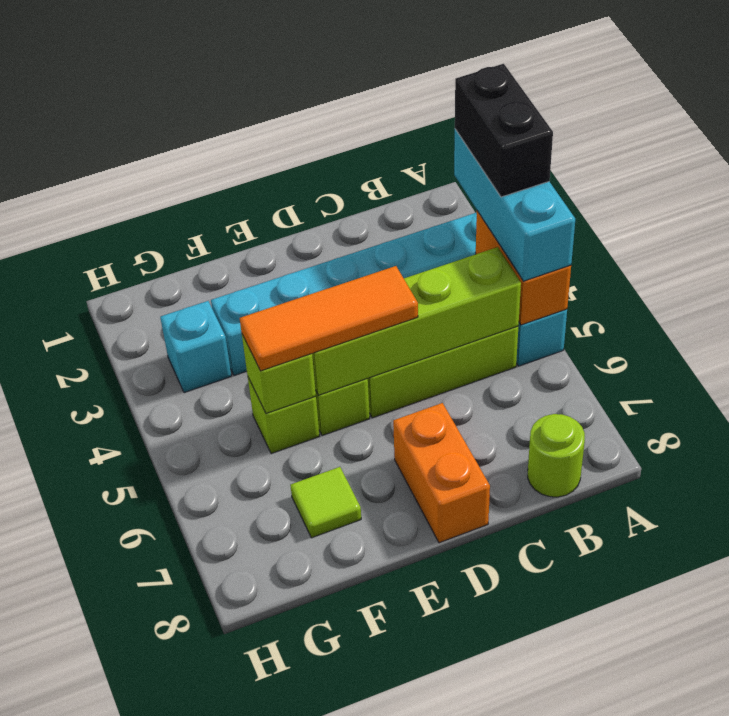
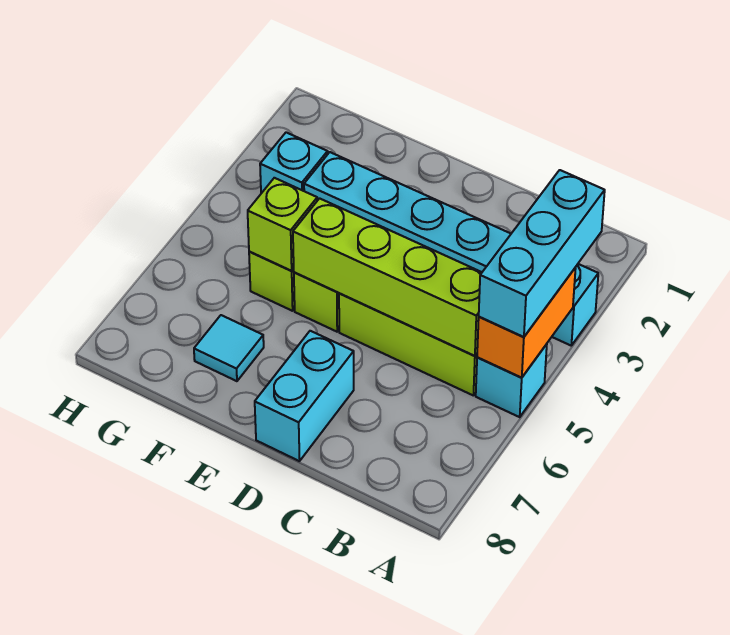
black 1x2 brick [455,64,553,197] -> none
lime 1x1 round brick [528,414,585,497] -> none
orange 1x3 tile [240,266,418,371] -> none
orange 1x2 brick [393,403,490,543] -> cyan 1x2 brick [255,331,354,461]
lime 1x1 tile [291,467,361,538] -> cyan 1x1 tile [194,315,264,381]

